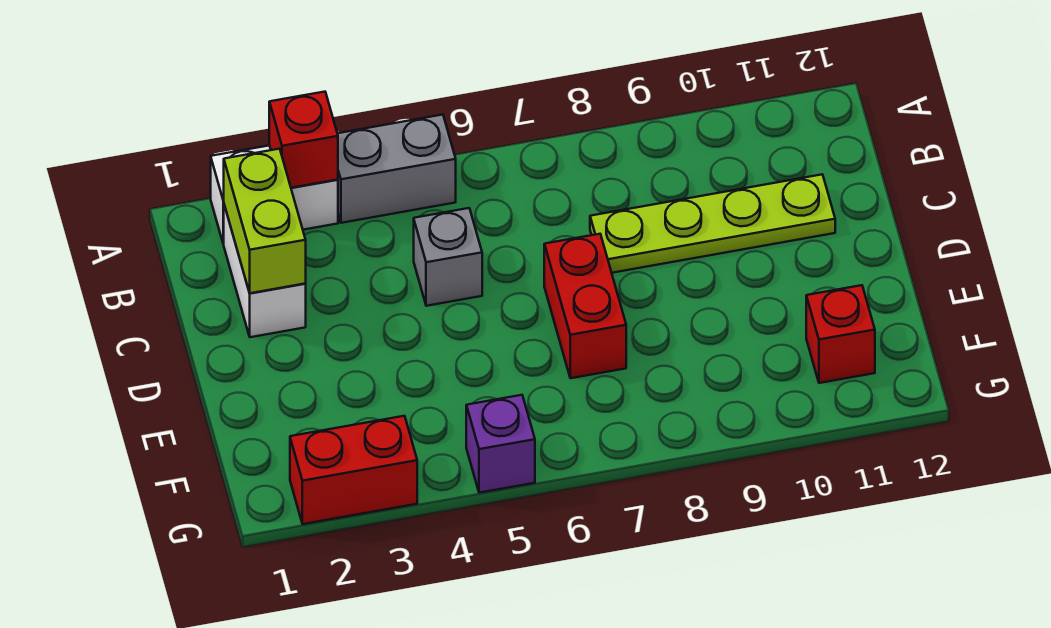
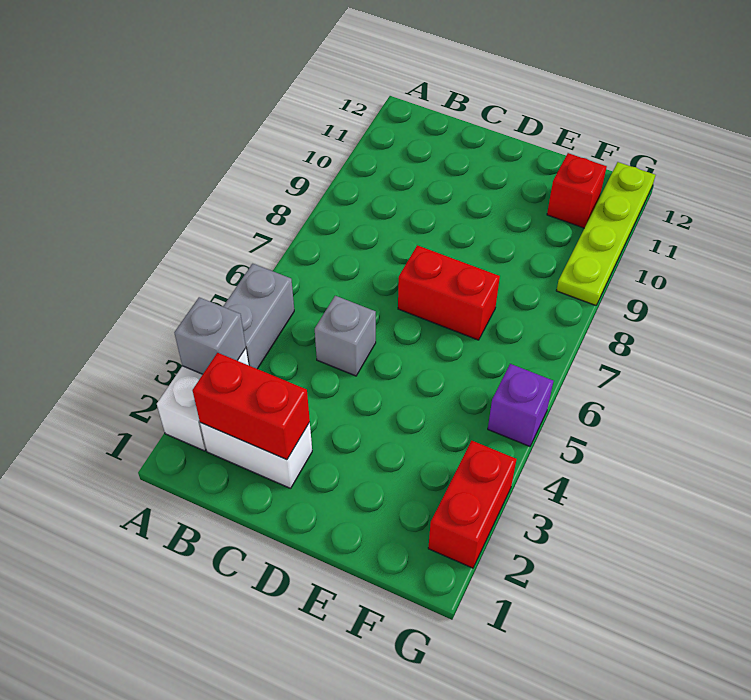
red 1x1 brick [269,92,338,188] -> grey 1x1 brick [174,297,246,374]
lime 1x2 brick [223,149,306,293] -> red 1x2 brick [192,353,310,460]
lime 1x4 plate [590,174,835,273] -> lime 1x4 plate moved to [556,162,655,305]

